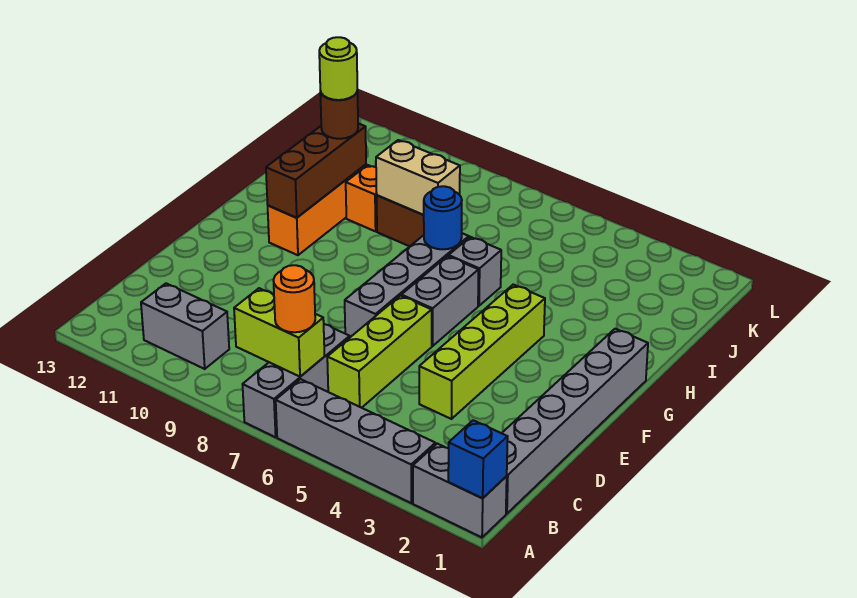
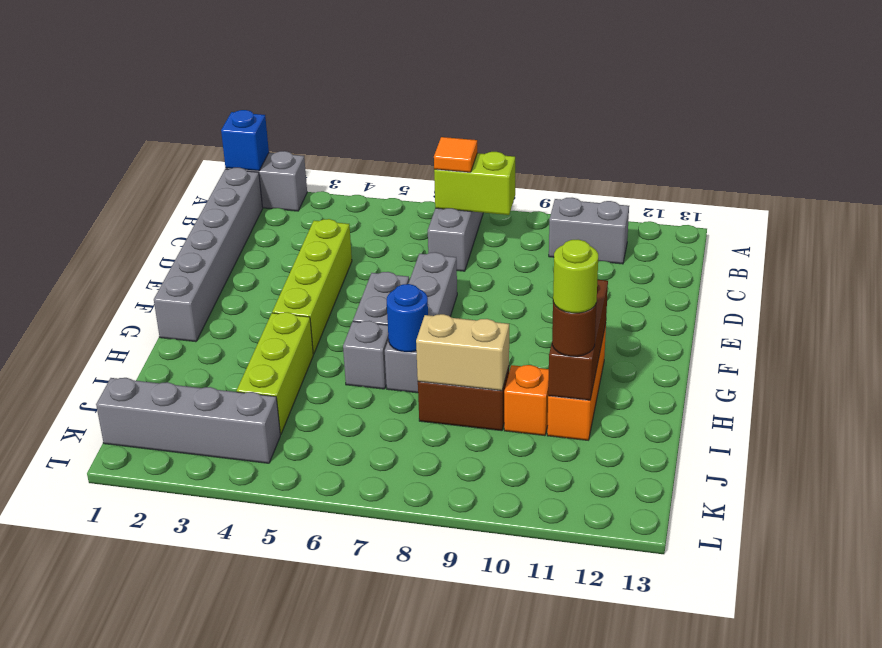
grey 1x4 brick [276,379,435,503] -> grey 1x4 brick moved to [96,378,280,463]
orange 1x1 round brick [273,265,315,332] -> orange 1x1 tile [434,137,477,172]
lime 1x3 brick [327,296,432,408] -> lime 1x3 brick moved to [237,312,313,435]

